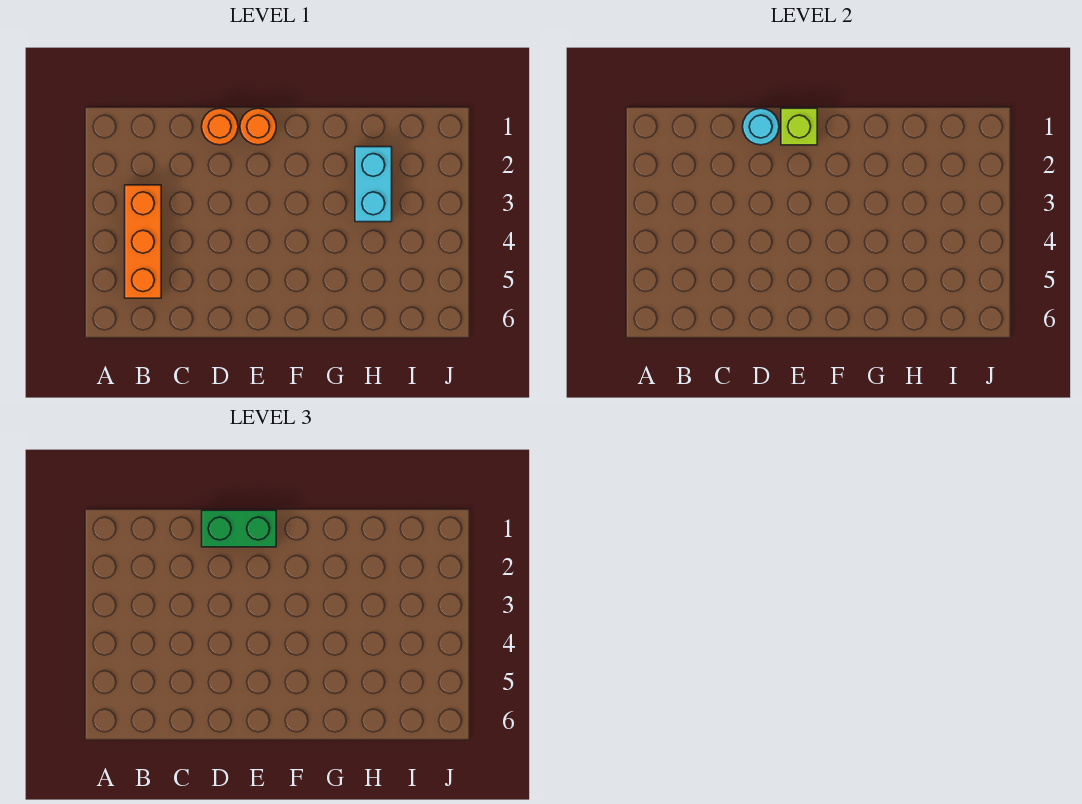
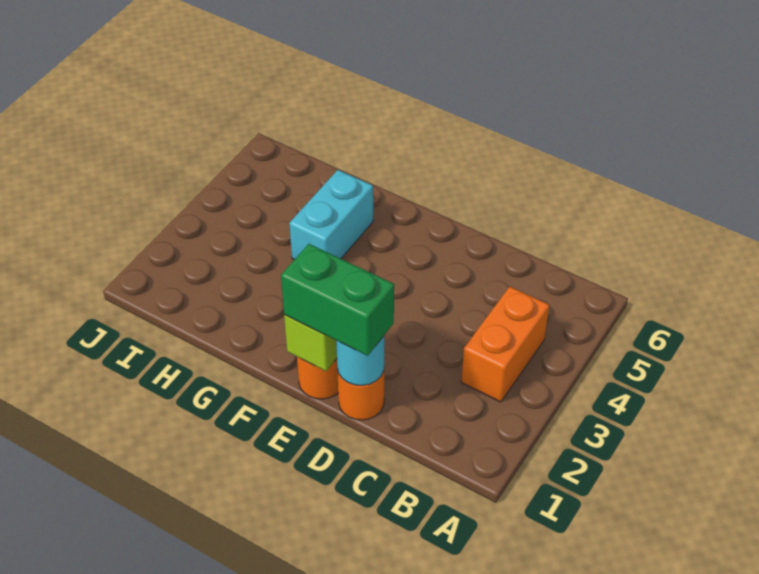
orange 1x3 brick [125,185,161,298] -> orange 1x2 brick [461,287,549,402]
cyan 1x2 brick [355,147,392,222] -> cyan 1x2 brick moved to [289,170,373,260]

